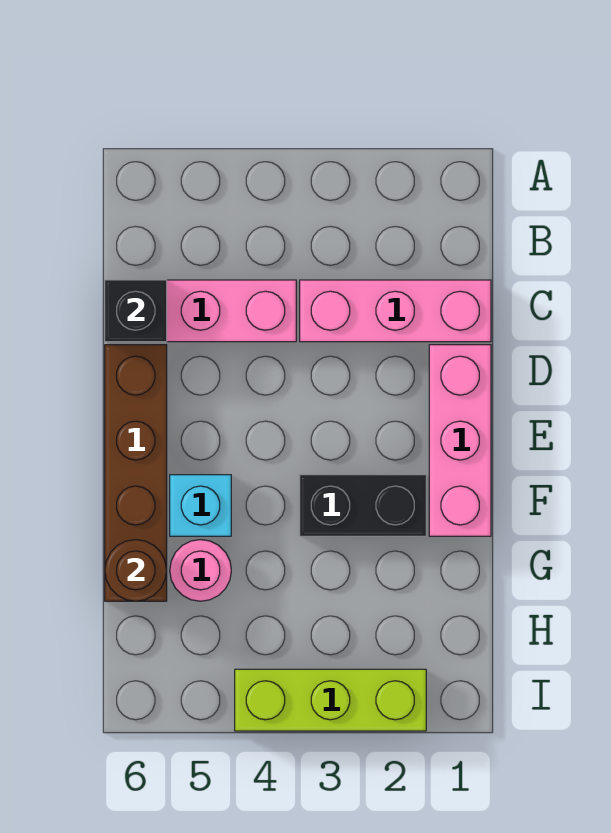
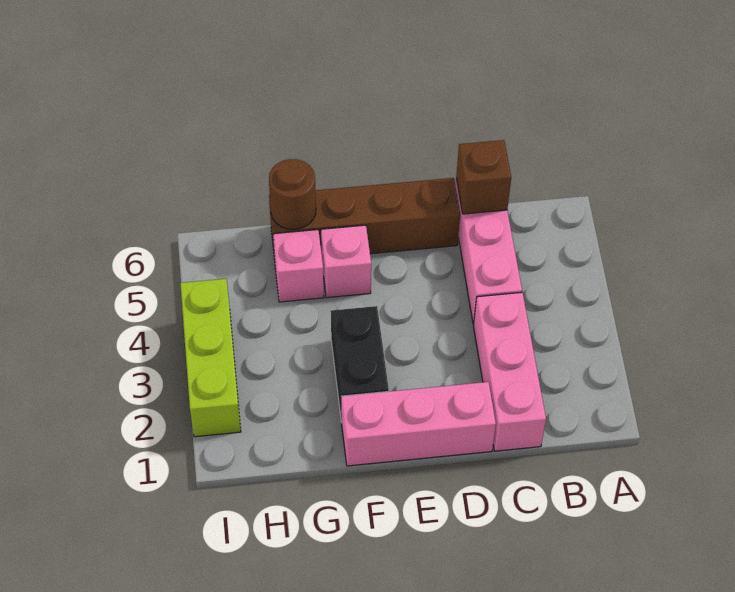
black 1x1 brick [105,280,167,342] -> brown 1x1 brick [456,140,511,214]
cyan 1x1 brick [170,475,231,536] -> pink 1x1 brick [321,225,371,298]
pink 1x1 round brick [170,540,231,601] -> pink 1x1 brick [273,230,324,302]

